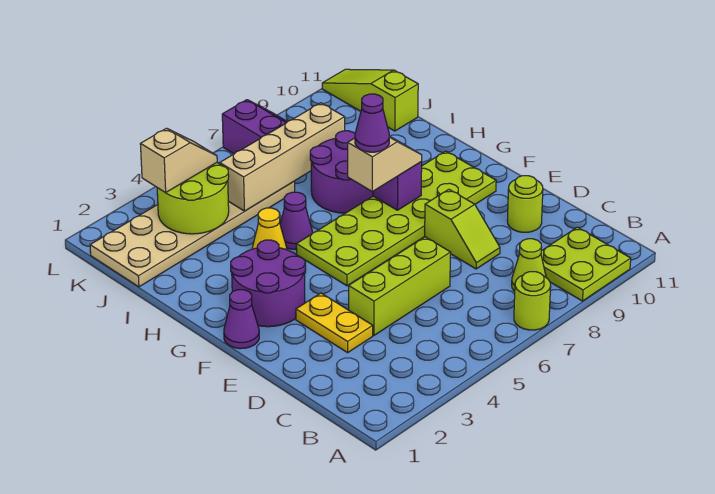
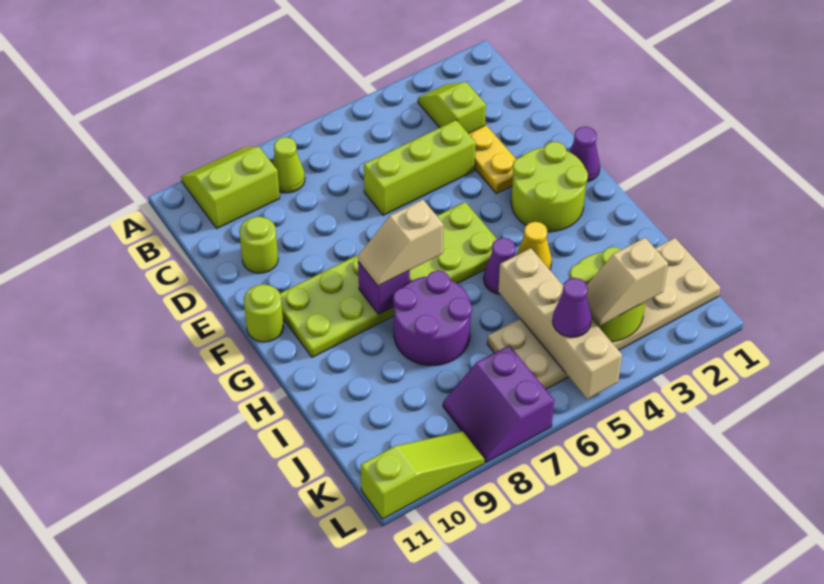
lime 1x1 round brick [514,272,551,330] -> lime 1x1 round brick moved to [244,284,284,342]
lime 2x2 plate [541,227,631,301] -> lime 2x2 slope [181,147,280,228]
lime 1x2 slope [425,189,500,269] -> lime 1x2 slope moved to [418,82,486,133]
purple 2x2 round brick [231,240,305,327] -> lime 2x2 round brick [511,142,588,232]
purple 1x1 cone [355,94,389,152] -> purple 1x1 cone moved to [553,278,591,337]
tan 1x4 brick [220,103,345,211] -> tan 1x4 brick turned to [498,248,622,399]
lime 1x3 slope [322,69,418,131] -> lime 1x3 slope turned to [361,431,485,519]

